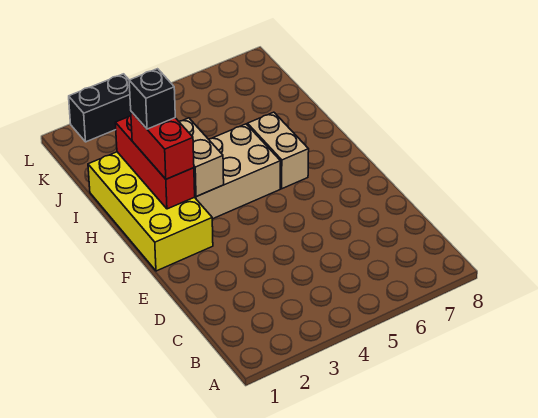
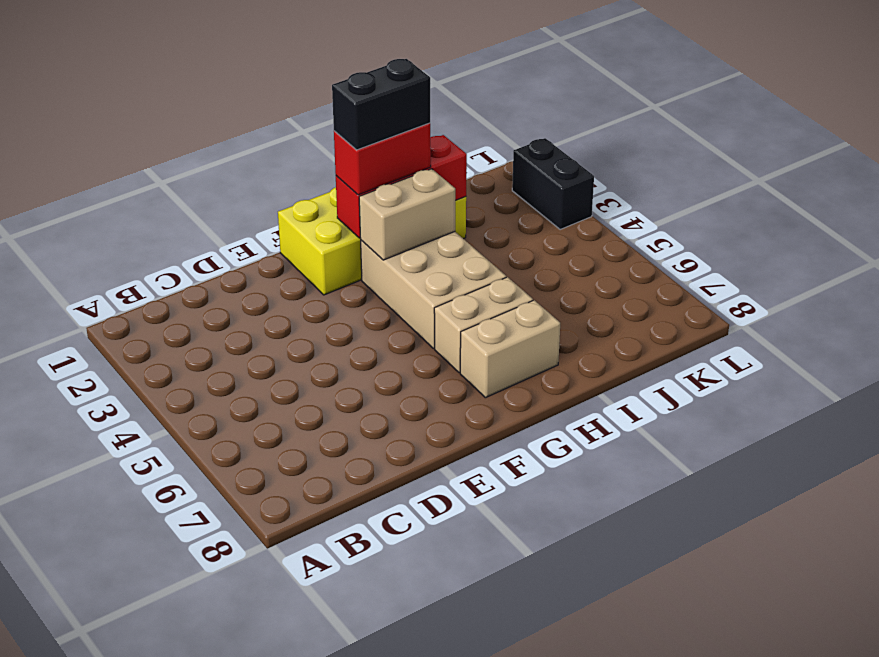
none -> tan 1x2 brick [460,300,560,398]
black 1x1 brick [129,69,175,129] -> black 1x2 brick [332,59,430,150]

